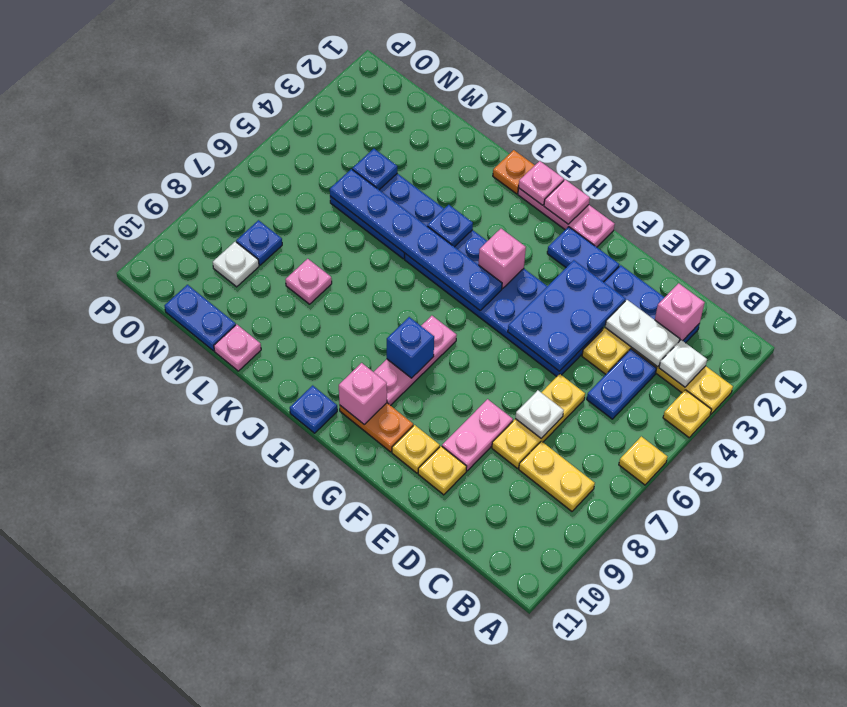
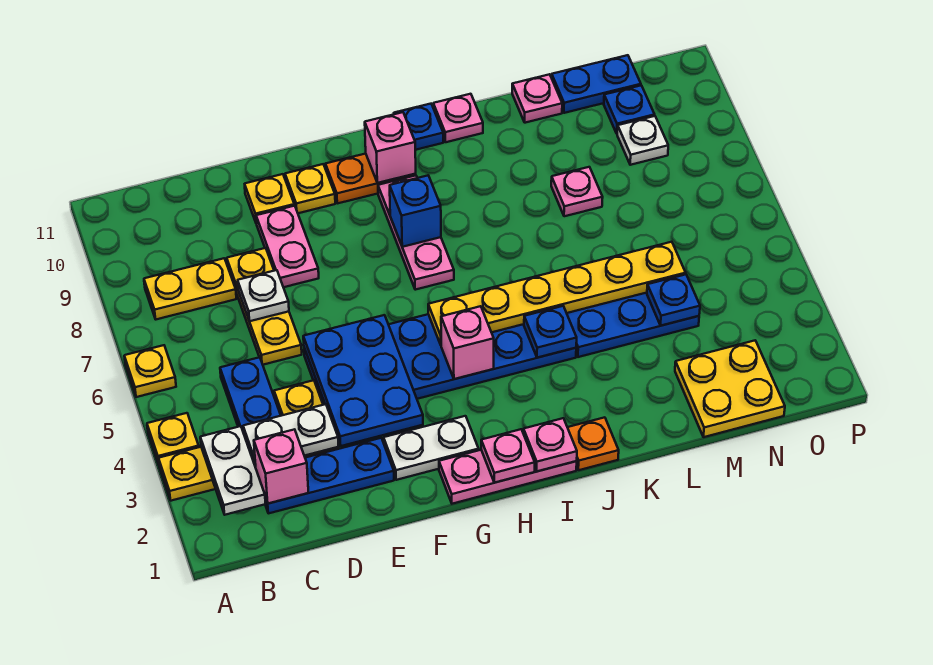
white 1x1 plate [659,340,707,387] -> white 1x2 plate [200,426,266,515]
blue 1x2 plate [547,227,619,282] -> white 1x2 plate [384,416,479,480]
blue 1x6 plate [330,169,502,310] -> yellow 1x6 plate [428,242,686,345]
none -> pink 1x1 plate [433,94,483,142]
none -> yellow 2x2 plate [675,341,785,437]
blue 1x1 plate [236,220,282,265] -> blue 1x1 plate moved to [604,85,655,133]

